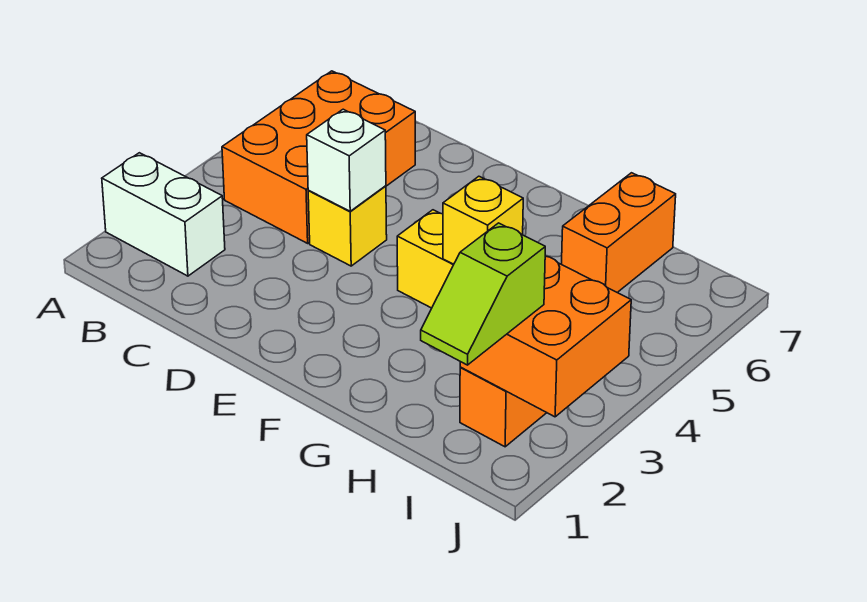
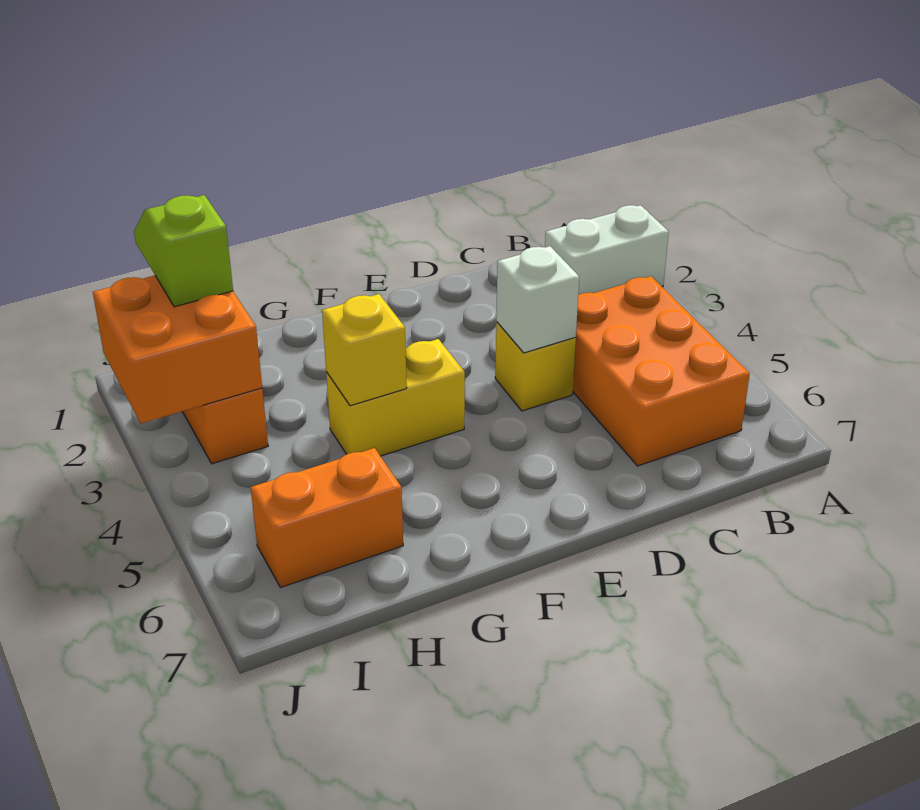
orange 1x2 brick [561,173,676,293] -> orange 1x2 brick turned to [251,448,403,588]

